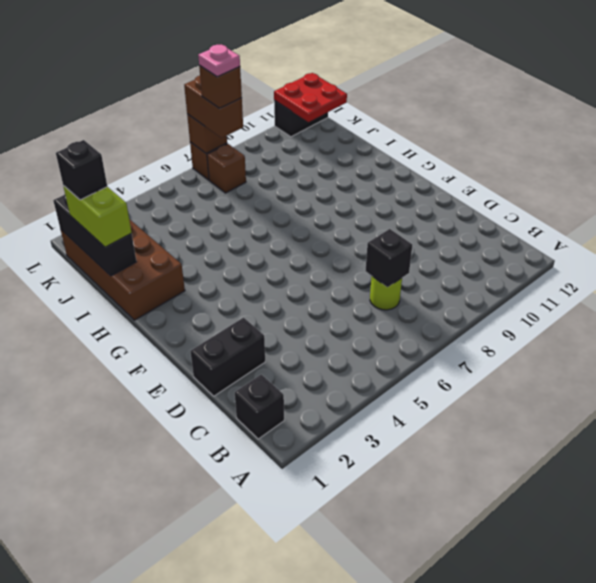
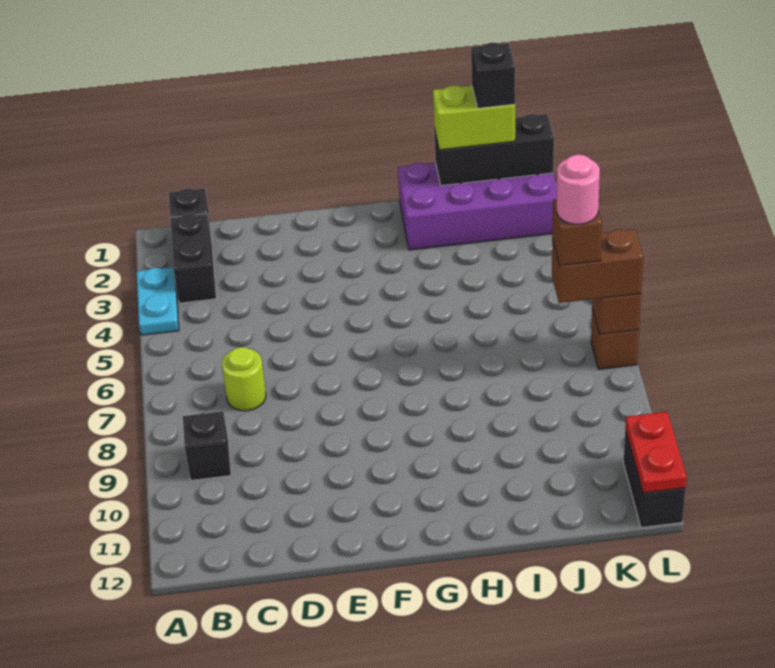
none -> cyan 1x2 plate [137,267,179,335]
black 1x1 brick [366,229,412,287] -> black 1x1 brick moved to [183,411,231,480]
black 1x2 brick [190,318,265,396] -> black 1x2 brick moved to [170,214,216,303]
brown 2x4 brick [60,219,185,320] -> purple 2x4 brick [398,163,557,250]
brown 1x1 brick [207,144,246,193] -> none
pink 1x1 plate [198,45,240,77] -> pink 1x1 round brick [557,155,600,224]
red 2x2 plate [274,73,347,122] -> red 1x2 plate [625,412,687,493]

